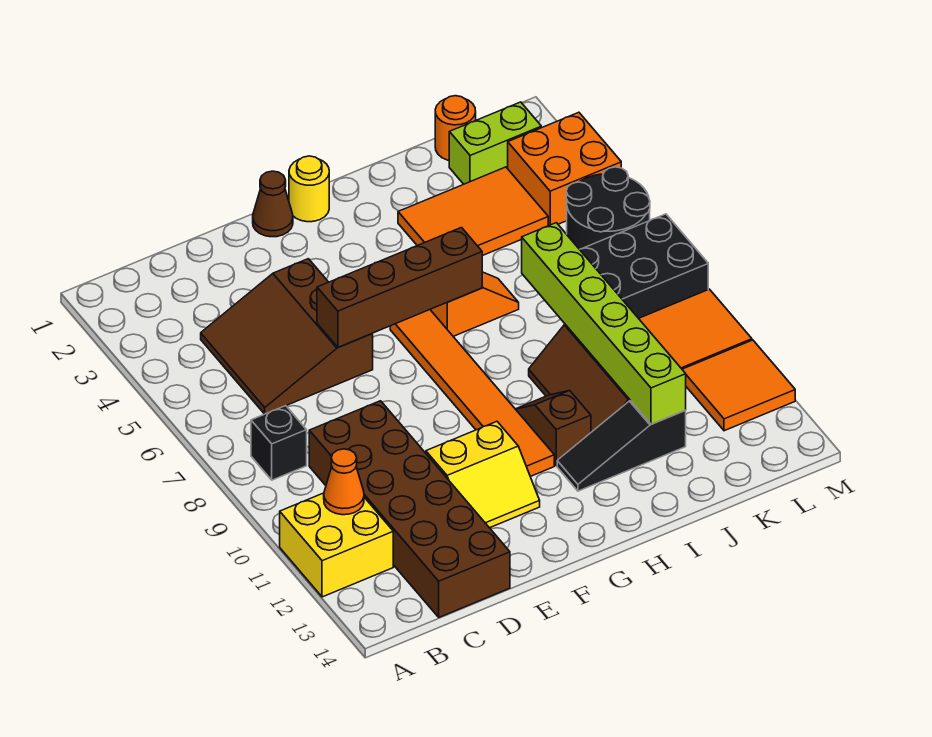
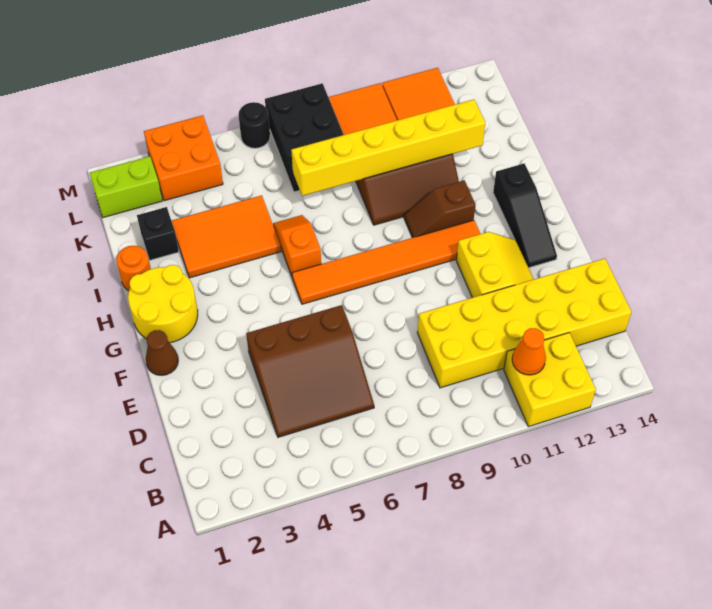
black 1x1 brick [251,406,307,480] -> black 1x1 brick moved to [137,207,179,260]
brown 2x6 brick [309,401,510,617] -> yellow 2x6 brick [417,258,631,388]
brown 1x4 brick [317,228,482,347] -> none
yellow 1x1 round brick [289,156,329,222] -> yellow 2x2 round brick [128,265,198,343]
black 1x3 slope [557,401,686,491] -> black 1x3 slope moved to [493,163,557,268]
orange 2x3 tile [398,167,548,256] -> orange 2x3 tile turned to [171,195,281,278]
lime 1x6 brick [522,223,686,424] -> yellow 1x6 brick [291,99,485,196]
orange 1x1 round brick [435,96,476,160] -> orange 1x1 round brick moved to [116,246,151,291]
lime 1x2 brick [449,102,541,184] -> lime 1x2 brick turned to [90,156,162,218]
black 2x2 round brick [566,167,650,249] -> black 1x1 round brick [238,102,270,148]

